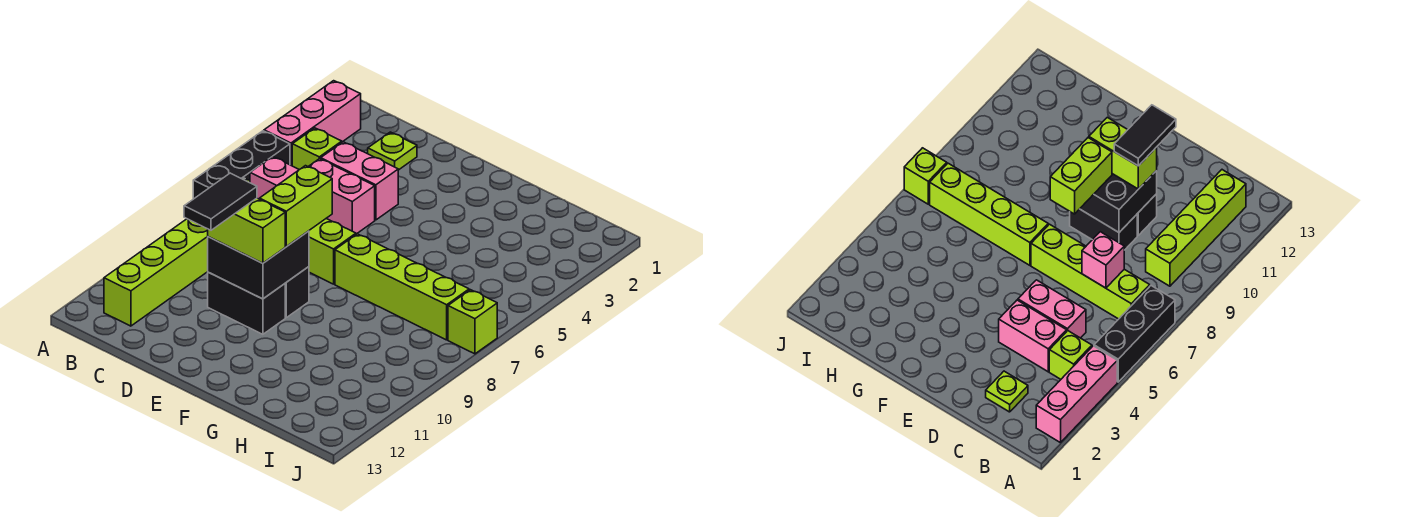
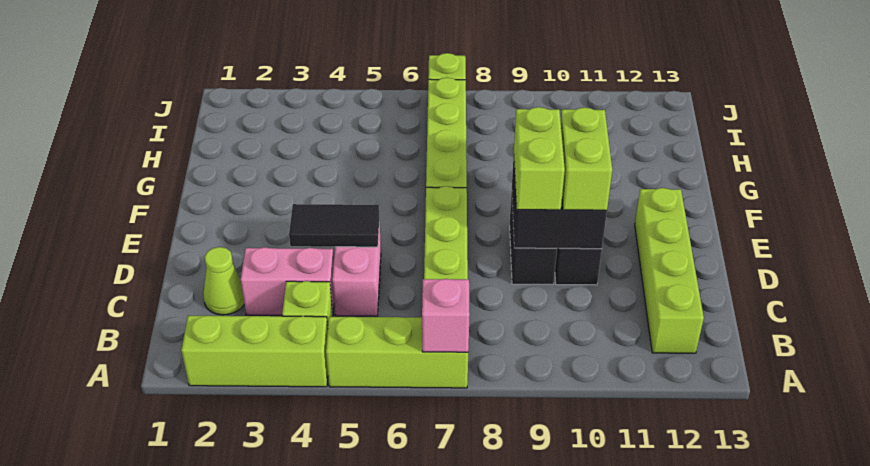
pink 1x3 brick [264,81,361,166] -> lime 1x3 brick [181,316,328,387]
black 1x3 brick [193,131,290,199] -> lime 1x3 brick [326,317,468,388]
lime 1x4 brick [104,219,208,326] -> lime 1x4 brick turned to [635,188,704,353]
lime 1x1 plate [368,132,417,170] -> lime 1x1 cone [203,247,244,315]
pink 1x2 brick [321,142,398,220] -> pink 1x2 brick turned to [241,247,334,315]
pink 1x1 brick [250,156,299,199] -> pink 1x1 brick moved to [422,279,470,352]
black 1x2 tile [184,173,257,230] -> black 1x2 tile moved to [289,204,379,247]
lime 1x2 brick [260,166,332,246] -> lime 1x2 brick turned to [514,107,565,210]

